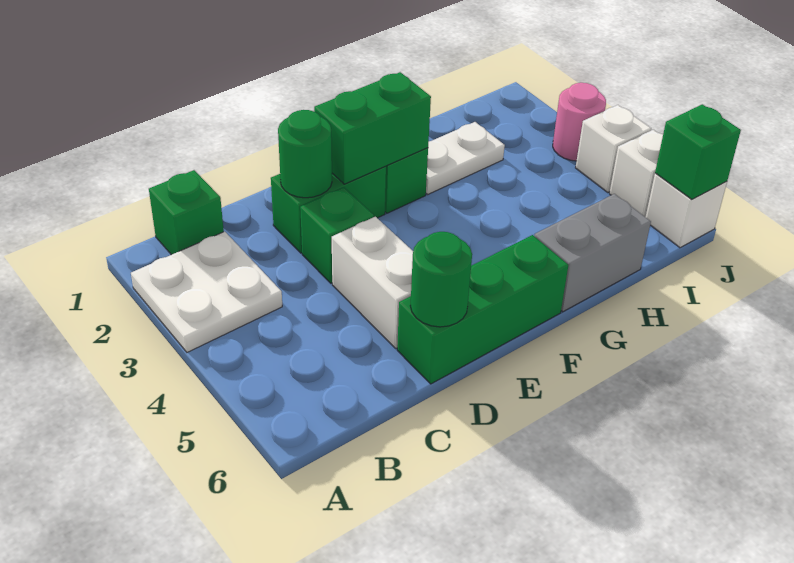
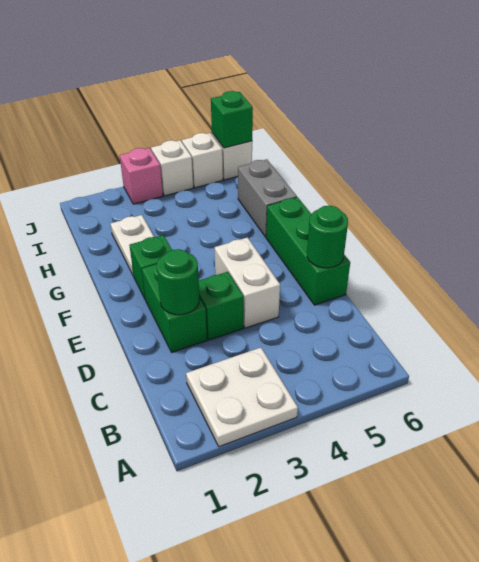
green 1x1 brick [149,170,224,255] -> none
white 1x2 brick [332,217,413,348] -> white 1x2 brick turned to [214,237,280,328]
green 1x2 brick [314,72,431,184] -> none
pink 1x1 round brick [553,83,606,161] -> pink 1x1 brick [120,148,163,204]

